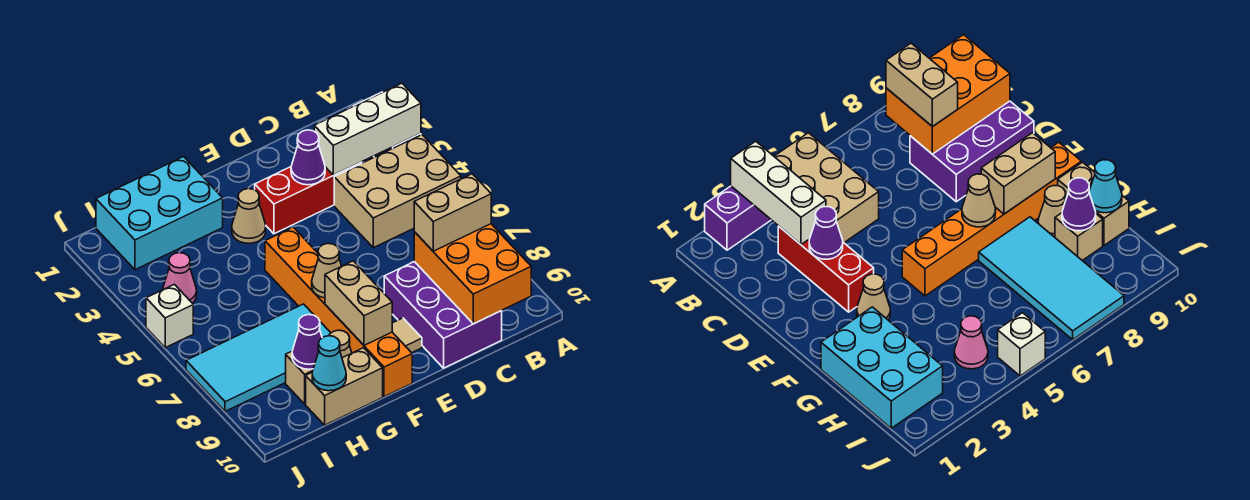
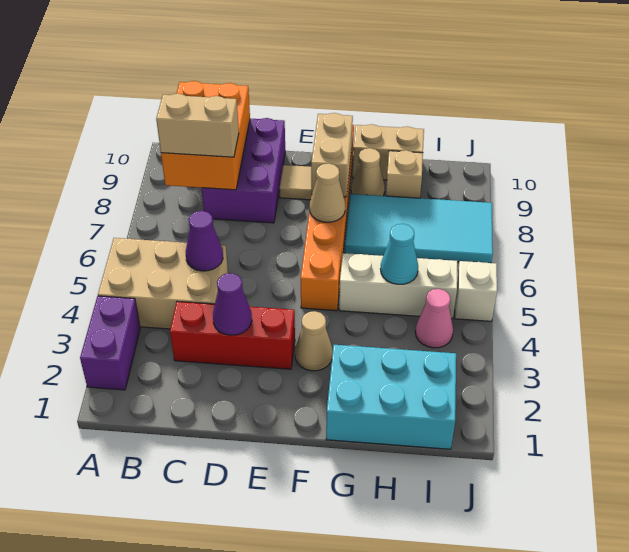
white 1x3 brick [314,83,421,175] -> white 1x3 brick moved to [339,253,457,319]
purple 1x1 cone [292,315,322,369] -> purple 1x1 cone moved to [186,211,223,271]
cyan 1x1 cone [312,336,346,391] -> cyan 1x1 cone moved to [381,224,418,284]

